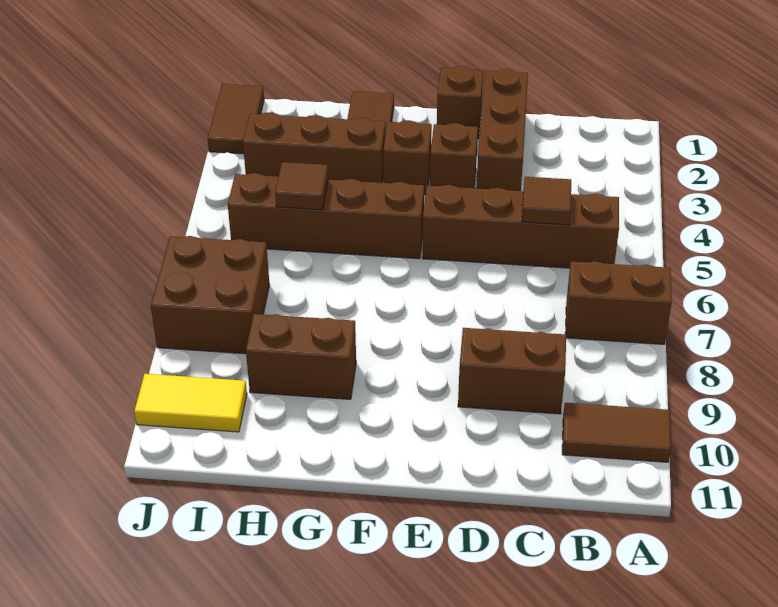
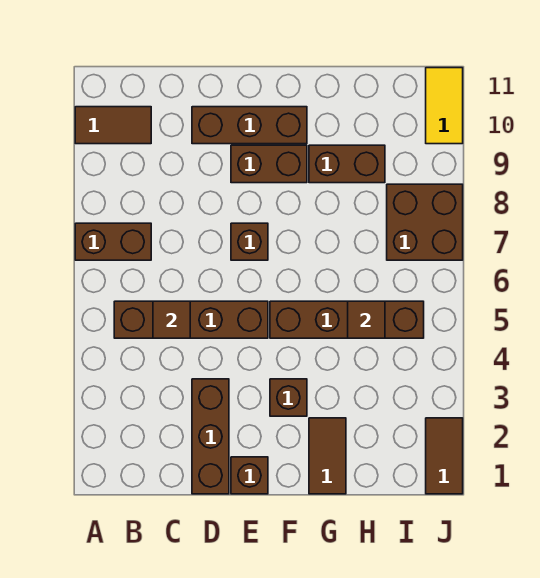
brown 1x2 brick [458,328,566,414] -> brown 1x2 brick moved to [231,145,307,183]
brown 1x1 brick [430,123,478,188] -> brown 1x1 brick moved to [231,223,268,260]
brown 1x3 brick [243,112,385,183] -> brown 1x3 brick moved to [192,107,307,144]
yellow 1x2 tile [134,374,247,432] -> yellow 1x2 tile turned to [426,68,463,144]

